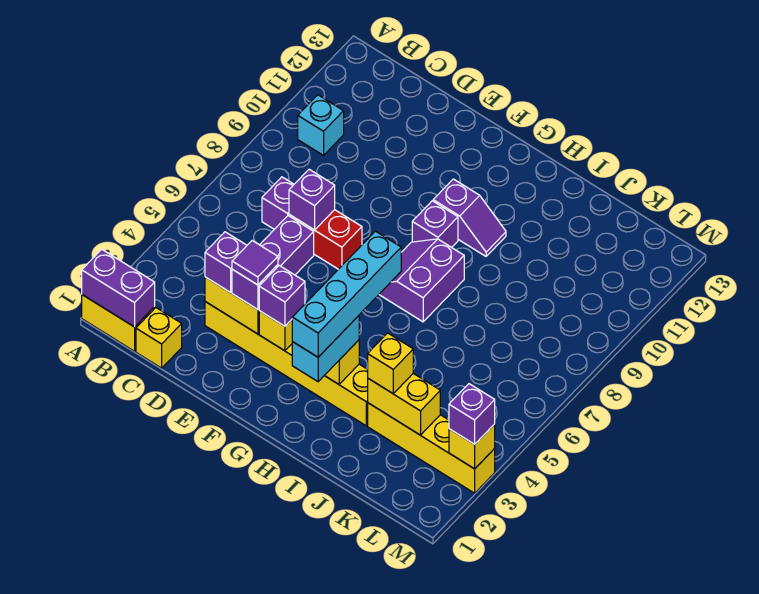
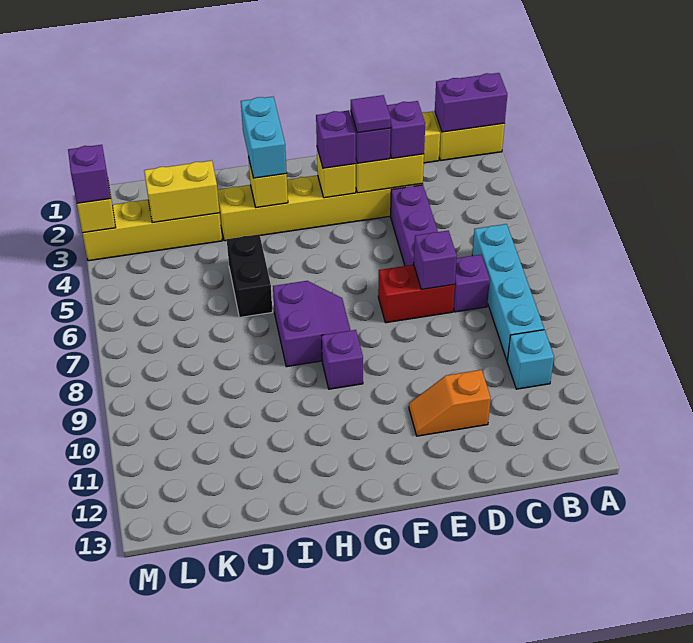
none -> orange 1x2 slope [409,370,491,436]
purple 1x2 slope [433,179,506,256] -> none
cyan 1x4 brick [292,231,401,357] -> cyan 1x4 brick moved to [472,224,544,361]
none -> black 1x2 brick [227,234,273,317]
yellow 1x1 brick [368,333,413,393] -> none

